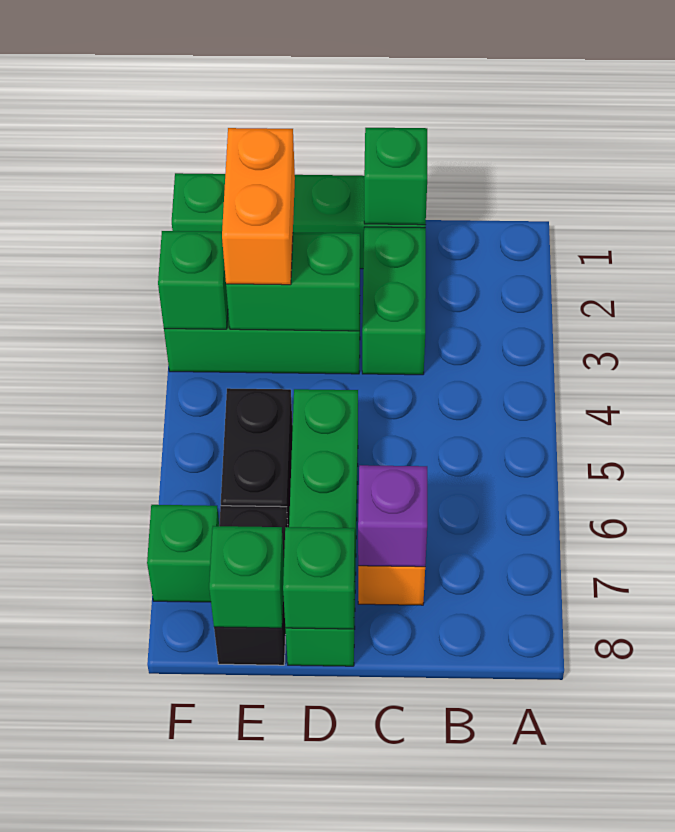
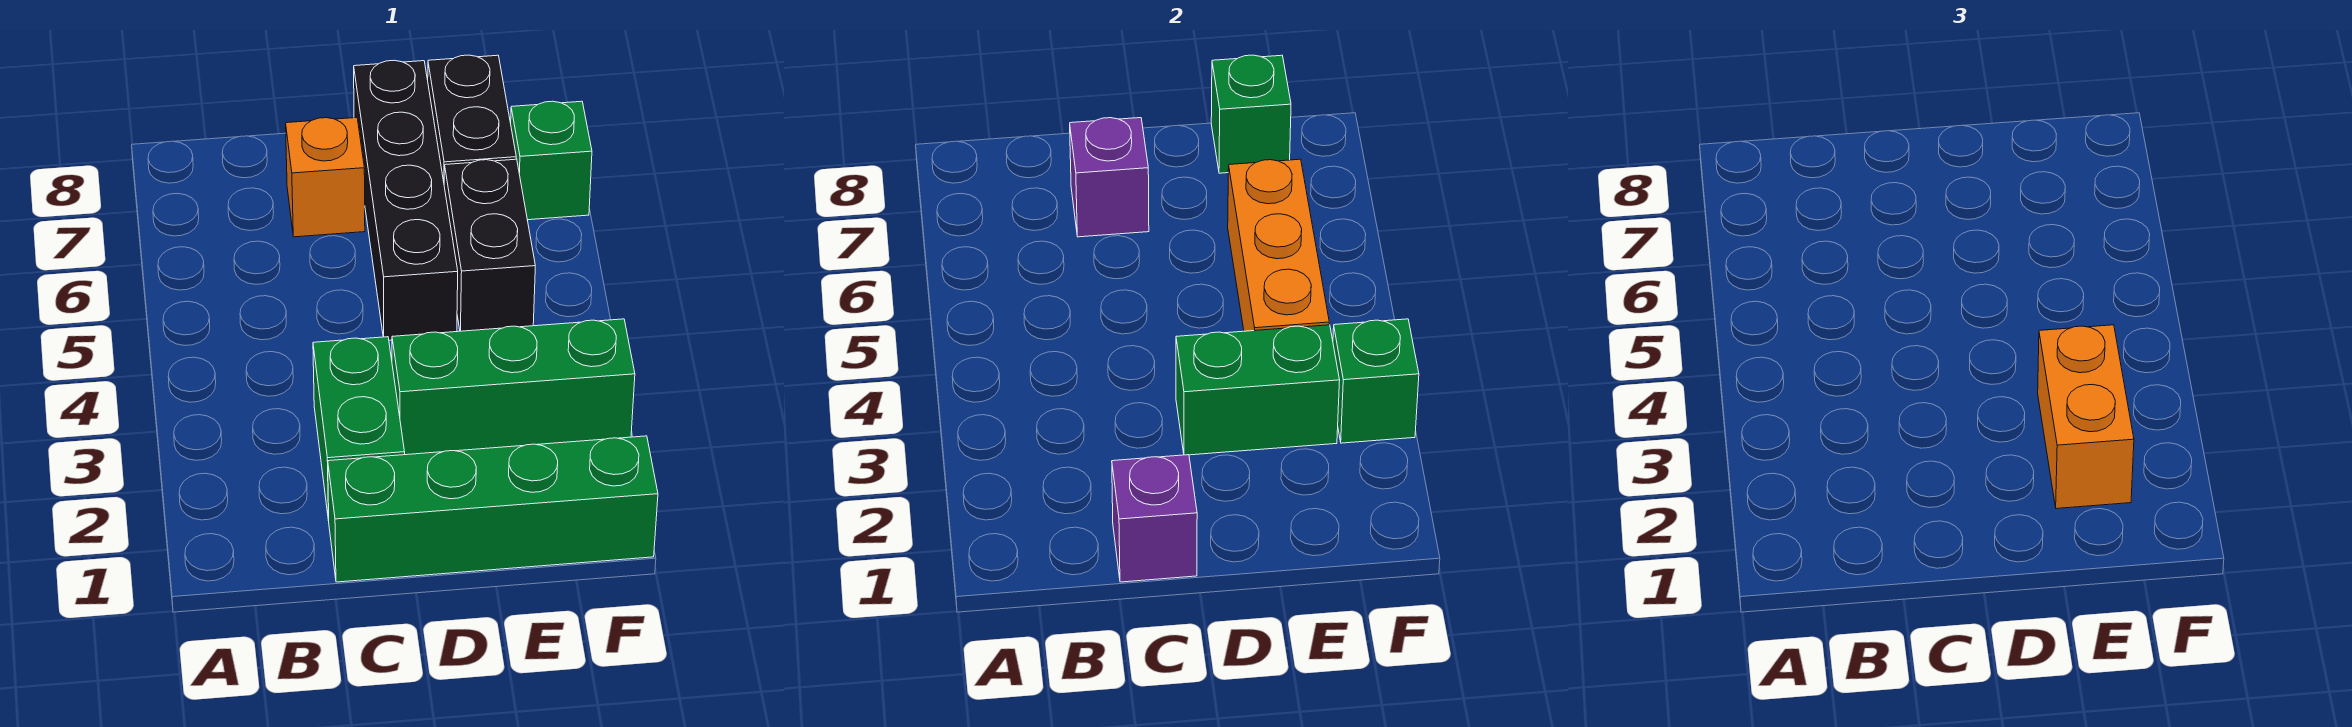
green 1x1 brick [364,128,427,225] -> purple 1x1 brick [1112,455,1197,582]
green 1x4 brick [285,389,358,666] -> black 1x4 brick [354,60,458,340]
green 1x1 brick [283,527,355,629] -> none
none -> orange 1x3 brick [1228,159,1329,331]

